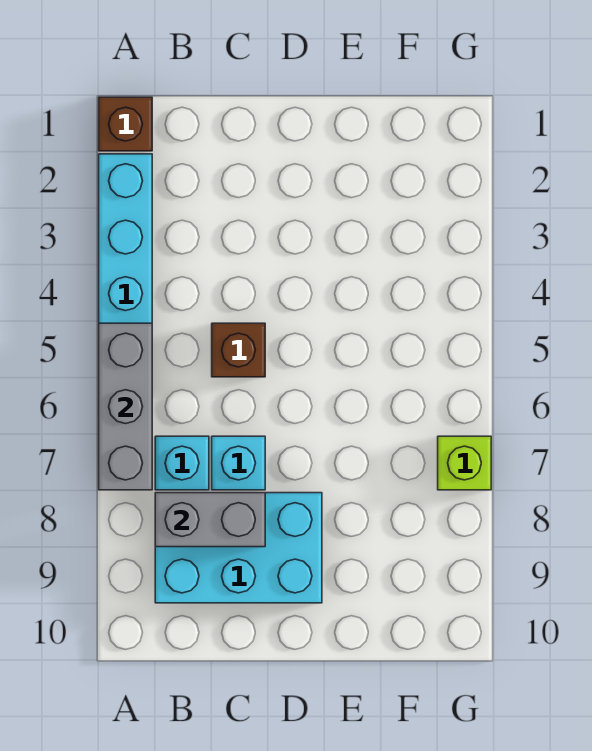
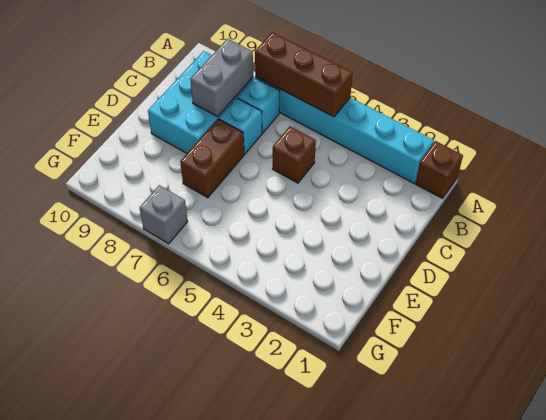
grey 1x3 brick [99,323,152,490] -> brown 1x3 brick [255,32,353,117]
none -> brown 1x2 brick [180,119,244,198]
lime 1x1 brick [438,436,491,490] -> grey 1x1 brick [140,185,188,244]

